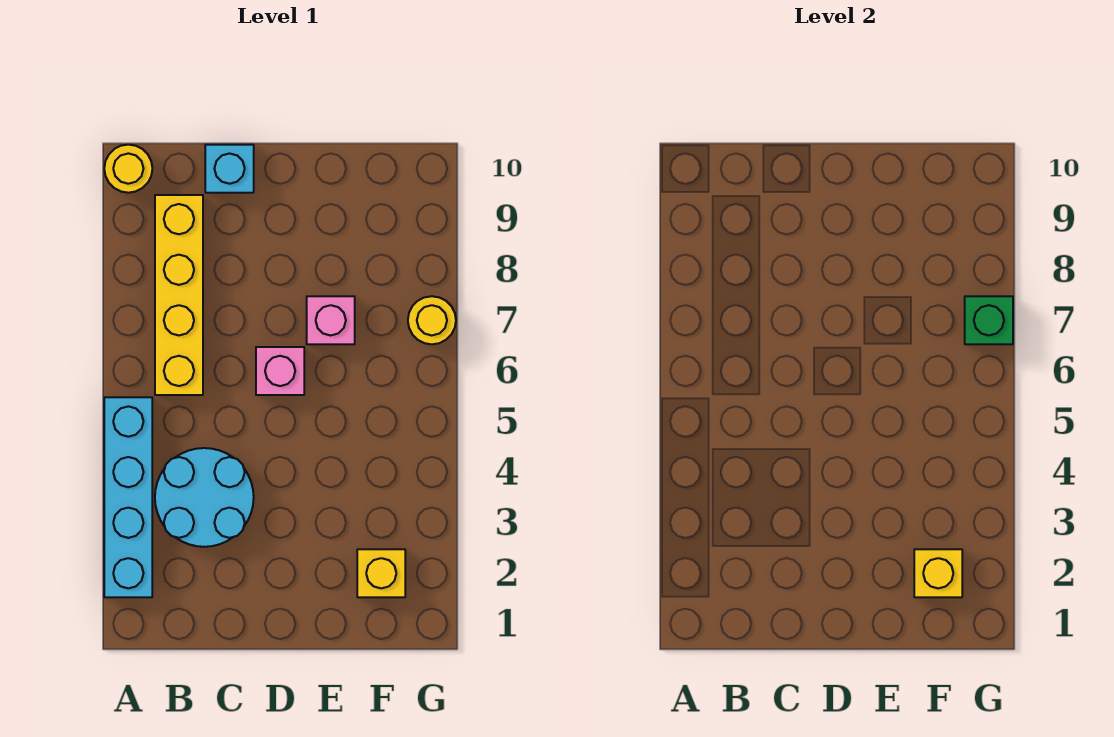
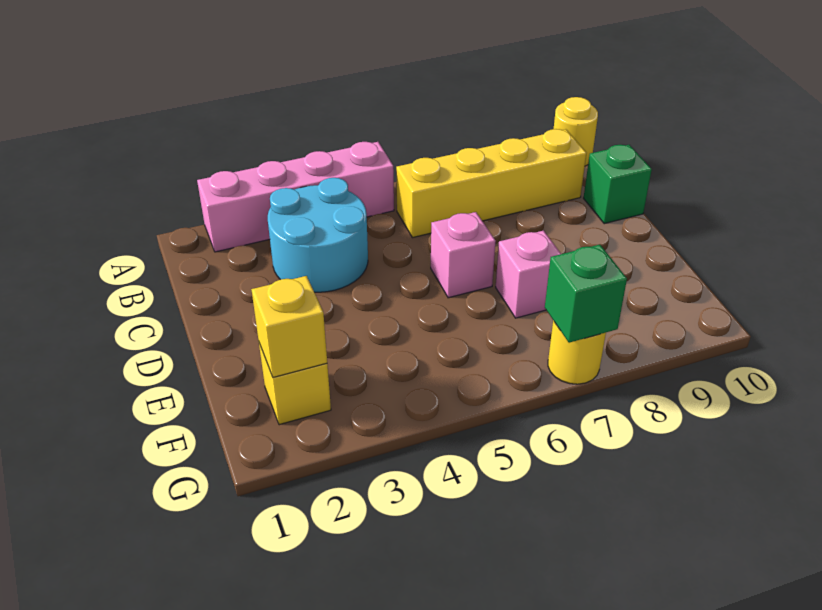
cyan 1x4 brick [104,397,152,597] -> pink 1x4 brick [197,142,394,252]
cyan 1x1 brick [205,145,254,193] -> green 1x1 brick [584,145,652,224]

